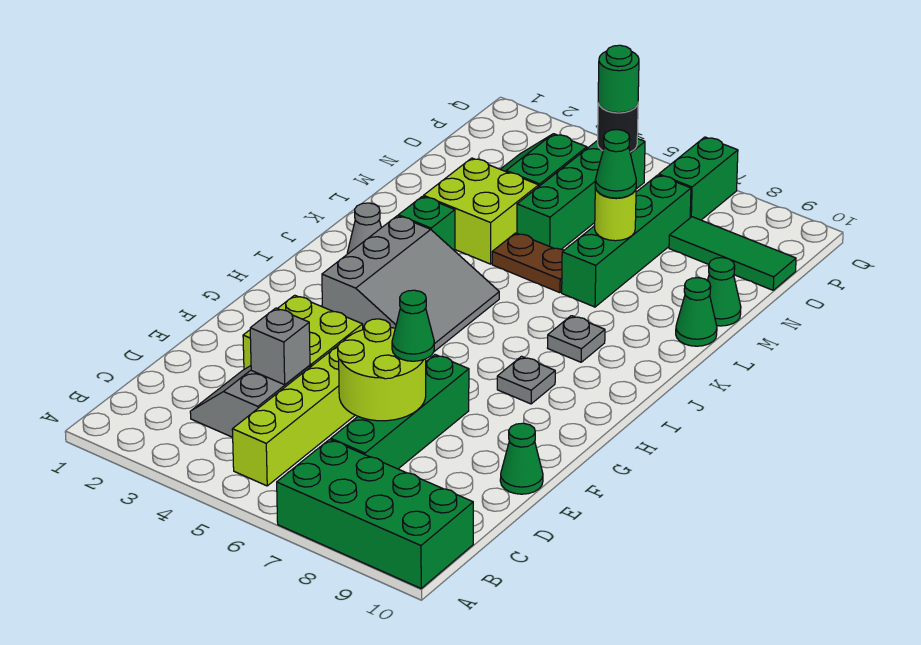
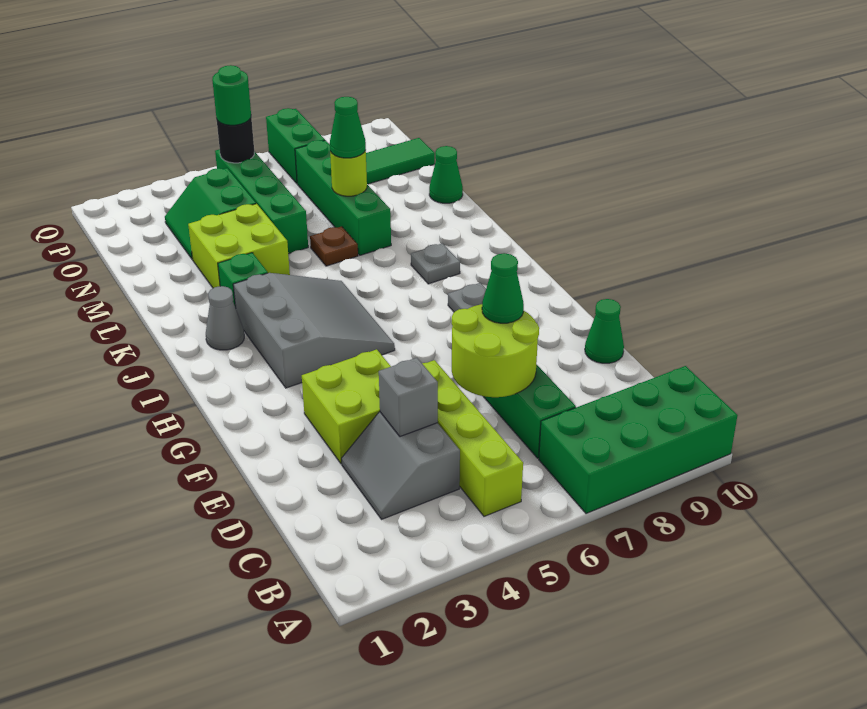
brown 1x2 plate [492,233,564,293] -> brown 1x1 plate [310,227,358,266]
green 1x1 cone [676,278,717,346] -> none

